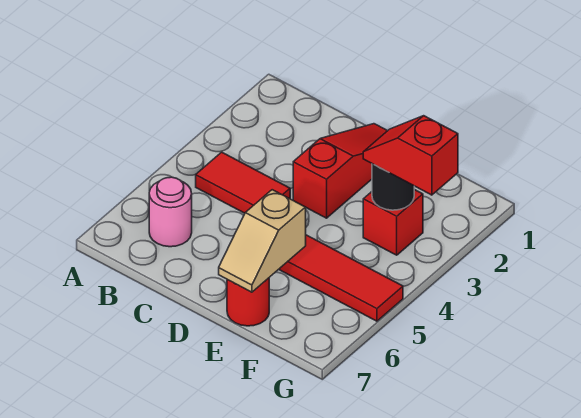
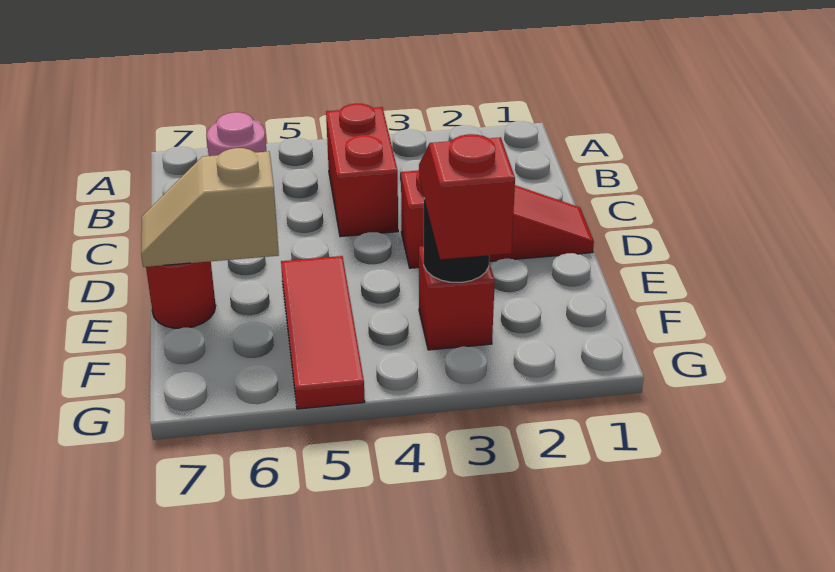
red 1x2 tile [196,152,290,213] -> red 1x2 brick [326,104,398,237]

